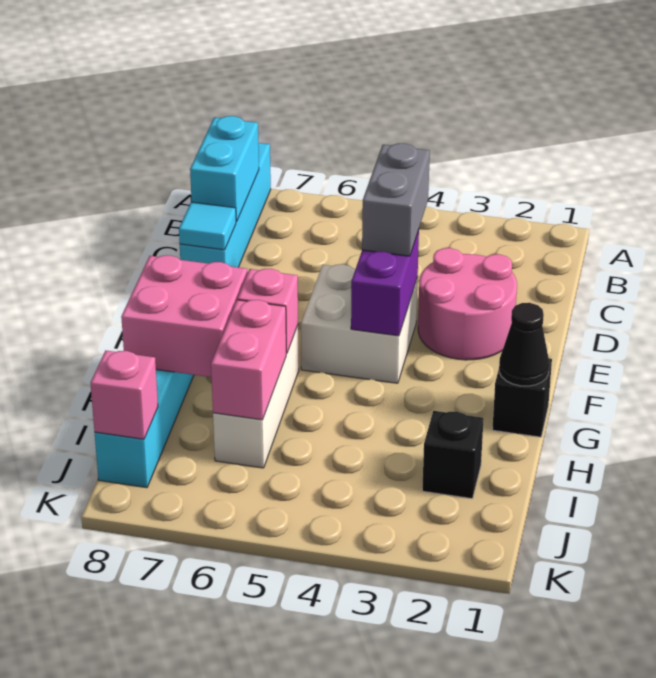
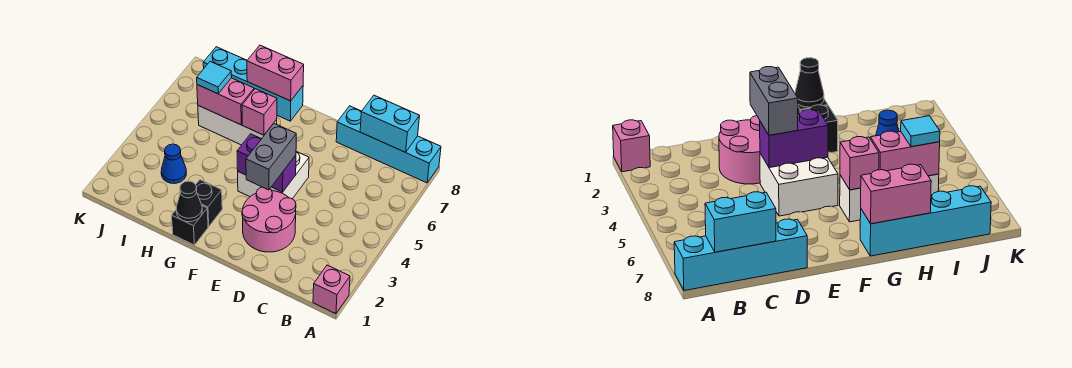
grey 1x2 brick [362,143,430,256] -> grey 1x2 brick turned to [246,124,296,190]
cyan 1x1 tile [179,202,236,250] -> cyan 1x1 tile moved to [197,62,232,94]
pink 2x2 brick [121,255,247,377] -> pink 1x2 brick [247,45,304,101]
black 1x1 brick [422,411,484,499] -> black 1x1 brick moved to [196,180,222,227]
none -> blue 1x1 cone [161,144,186,184]
pink 1x1 brick [90,351,158,439] -> pink 1x1 brick moved to [313,265,350,314]

